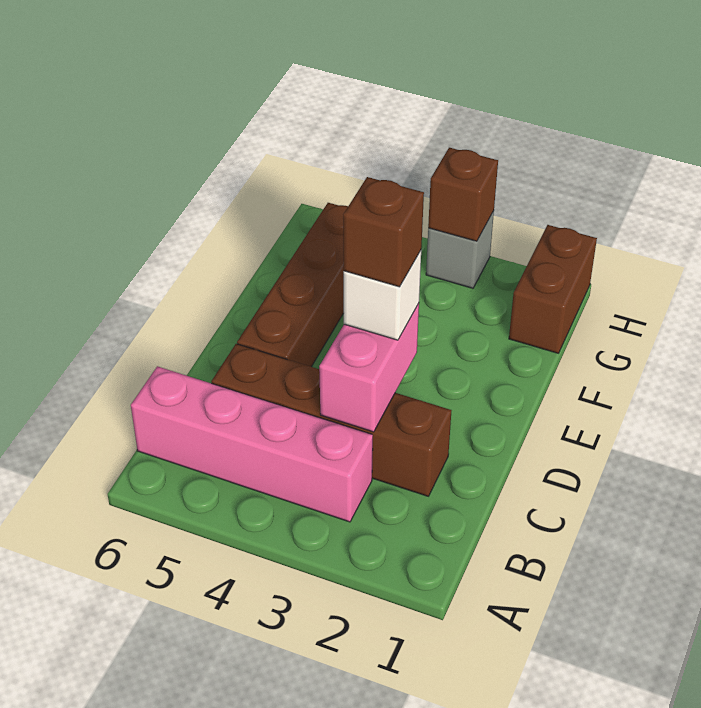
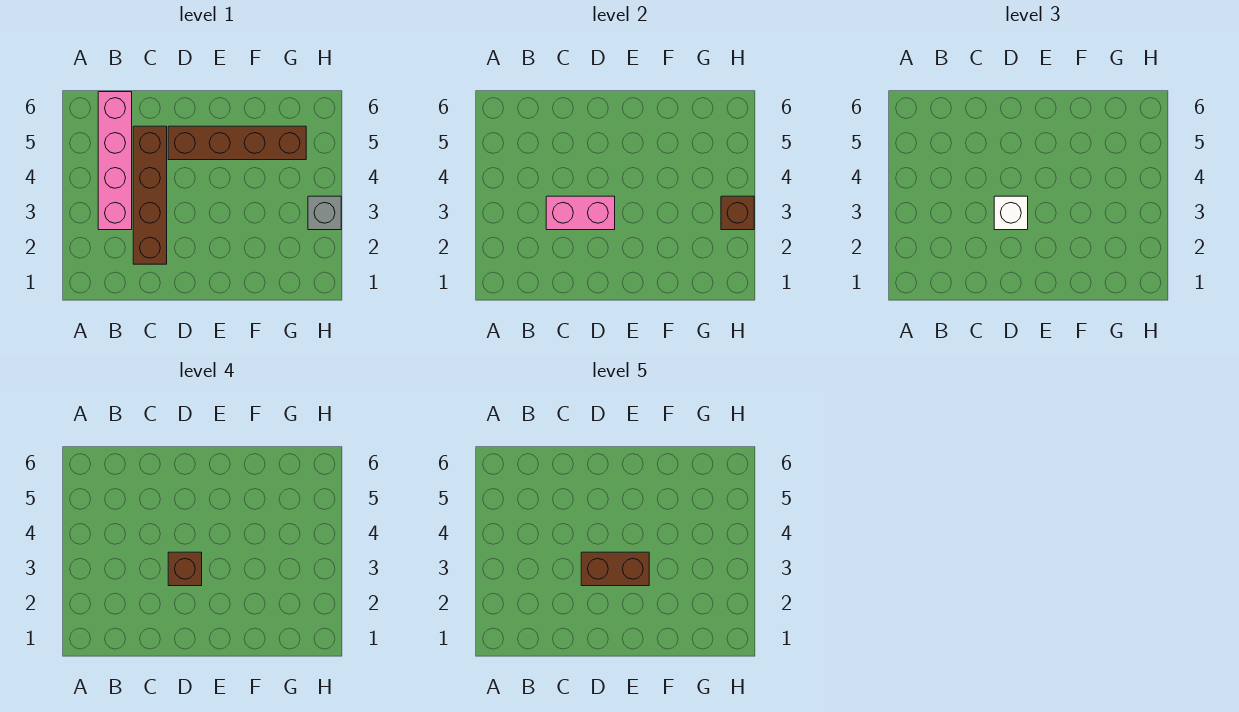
brown 1x2 brick [509,225,597,353] -> brown 1x2 brick moved to [581,552,649,586]

